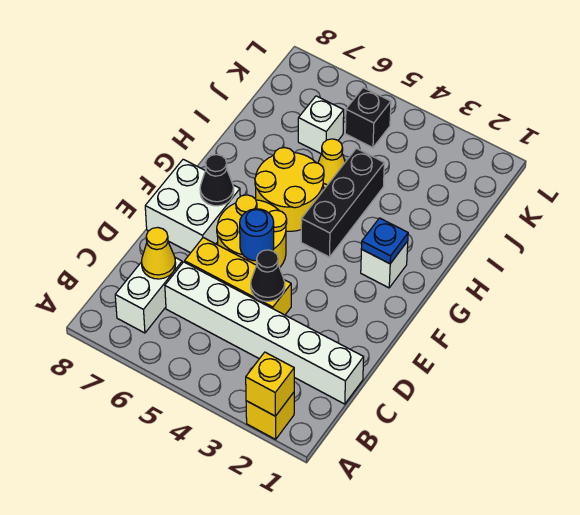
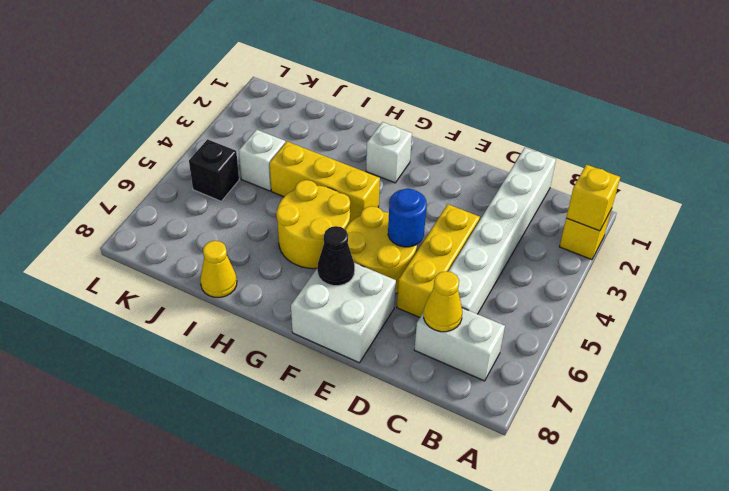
black 1x1 cone [251,250,285,301] -> none
blue 1x1 plate [361,218,408,264] -> none
black 1x3 brick [301,148,384,257] -> yellow 1x3 brick [270,142,380,222]
yellow 1x1 cone [318,139,345,188] -> yellow 1x1 cone moved to [200,241,237,297]
white 1x1 brick [298,96,344,154] -> white 1x1 brick moved to [239,130,285,191]

